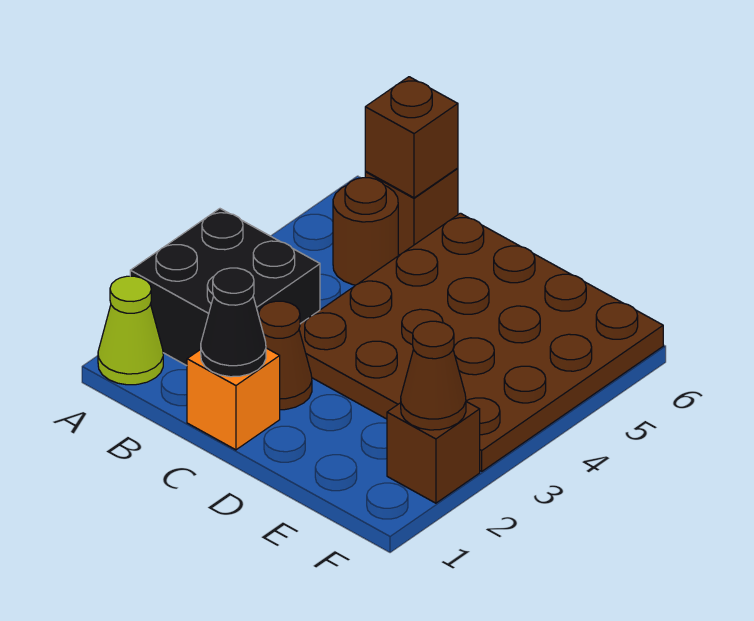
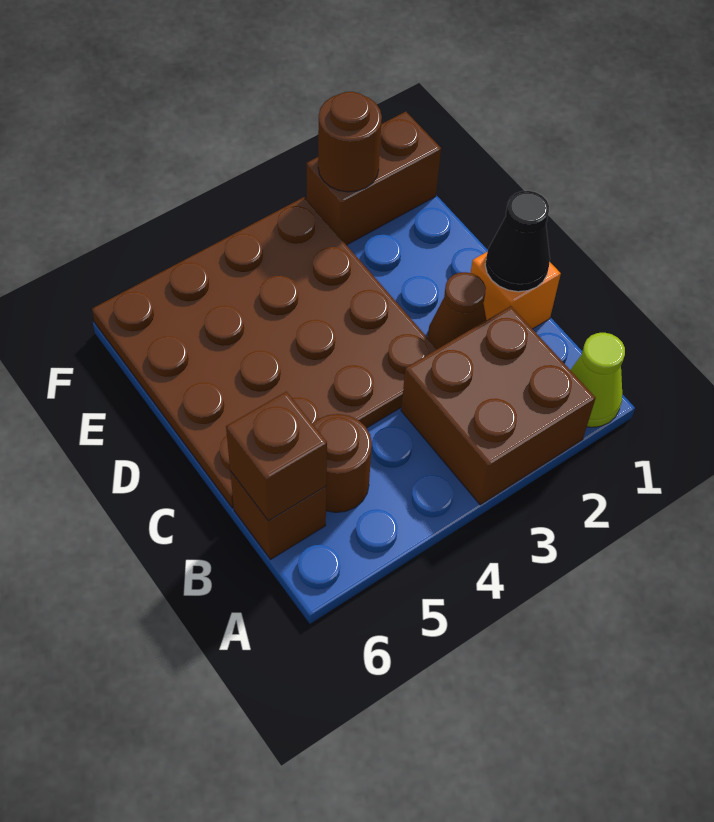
black 2x2 brick [130,209,320,366] -> brown 2x2 brick [401,306,596,505]
brown 1x1 brick [387,402,480,503] -> brown 1x2 brick [306,112,441,245]
brown 1x1 cone [401,321,466,430] -> brown 1x1 round brick [318,92,382,192]

